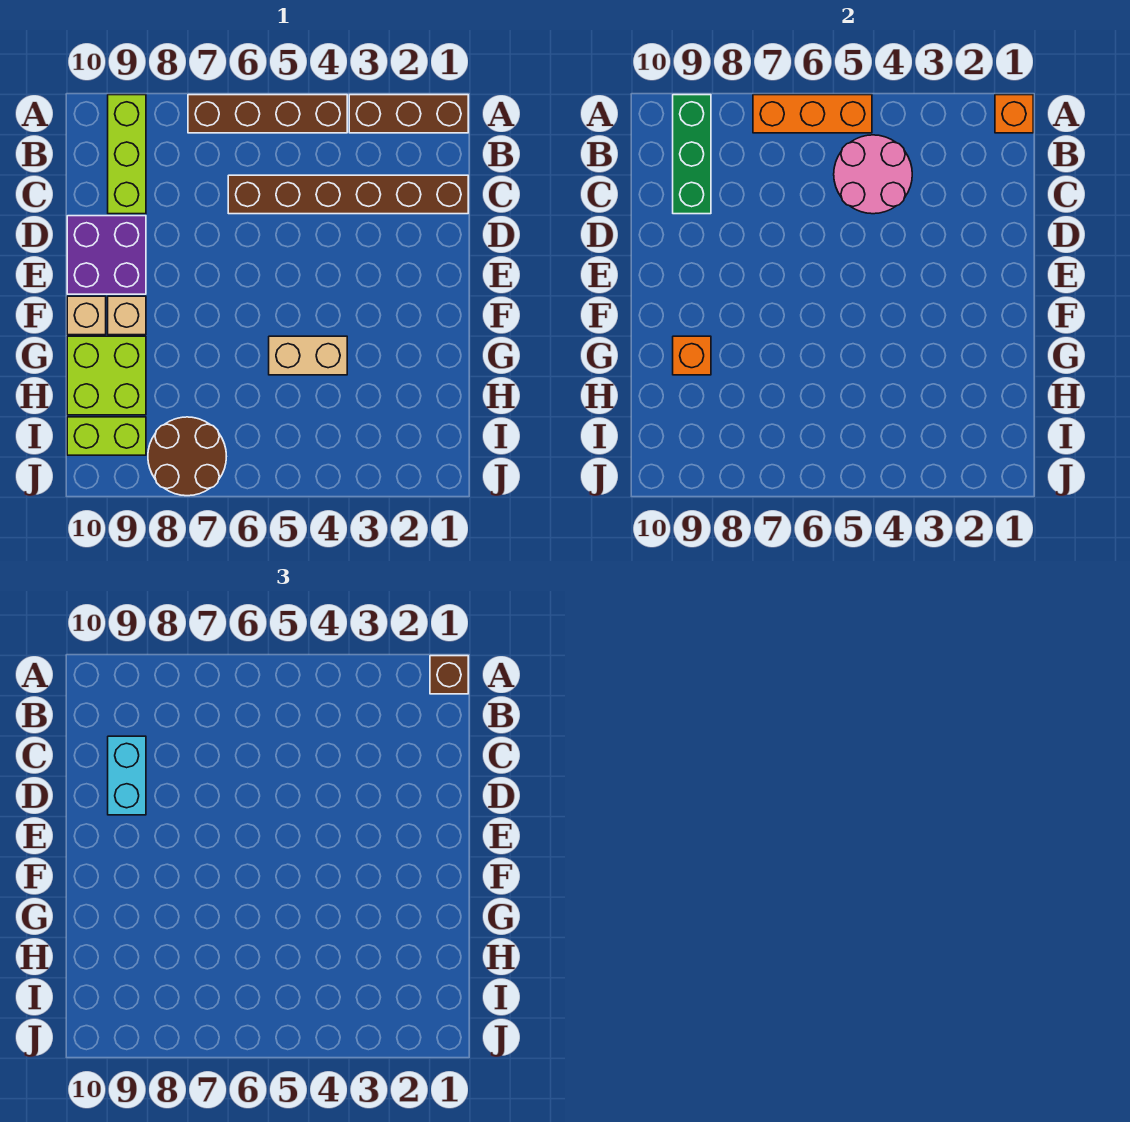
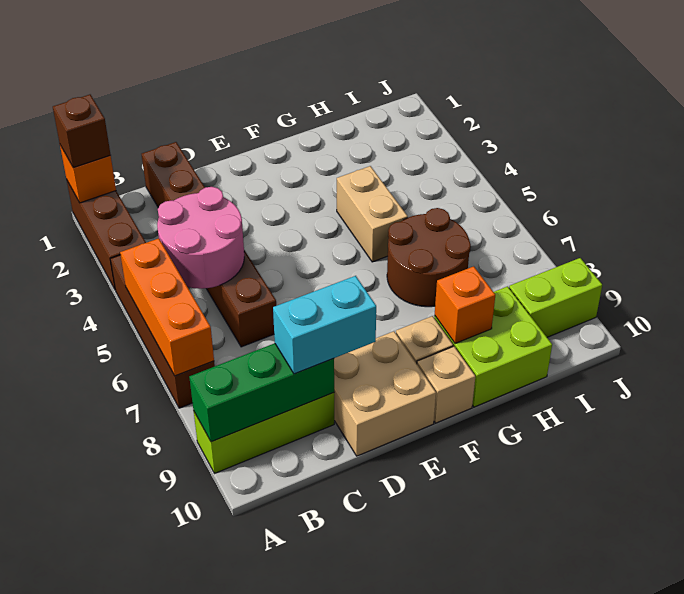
purple 2x2 brick [67,216,146,294] -> tan 2x2 brick [334,331,436,456]
brown 2x2 round brick [148,417,226,496] -> brown 2x2 round brick moved to [387,208,471,307]
lime 1x2 brick [67,417,146,455] -> lime 1x2 brick turned to [509,258,602,337]

